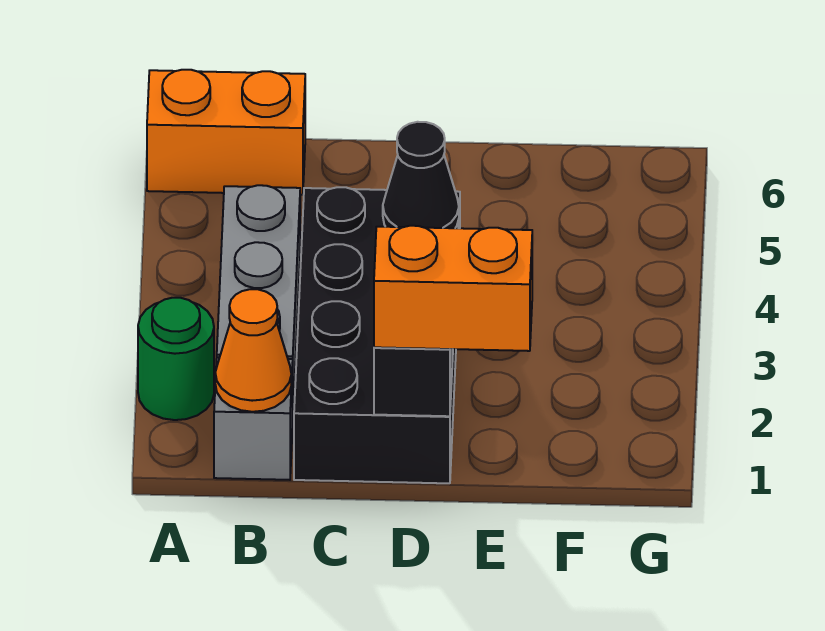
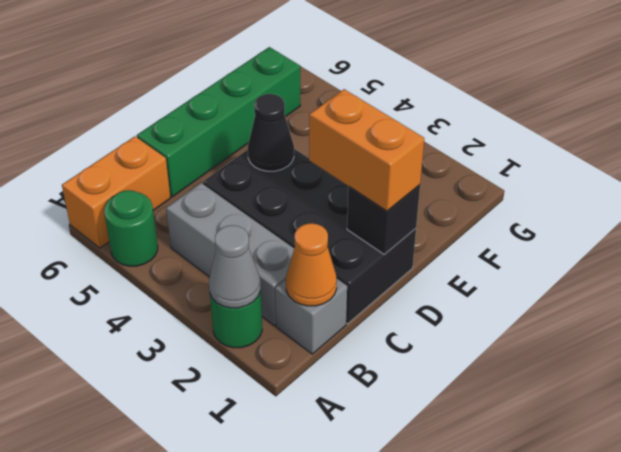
none -> grey 1x1 cone [209,225,260,308]
none -> green 1x1 round brick [104,190,158,266]
none -> green 1x4 brick [137,47,300,197]
orange 1x2 brick [374,226,532,351] -> orange 1x2 brick turned to [309,89,424,211]

